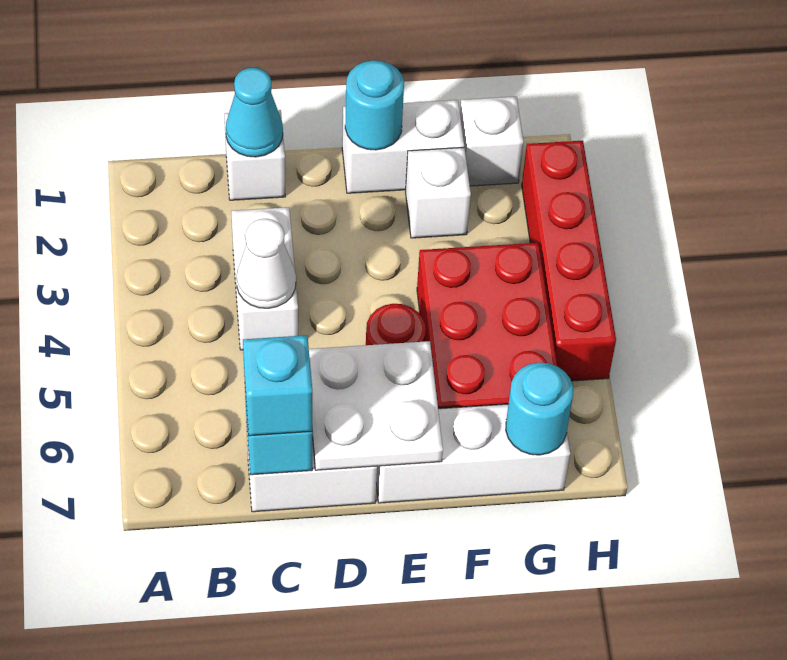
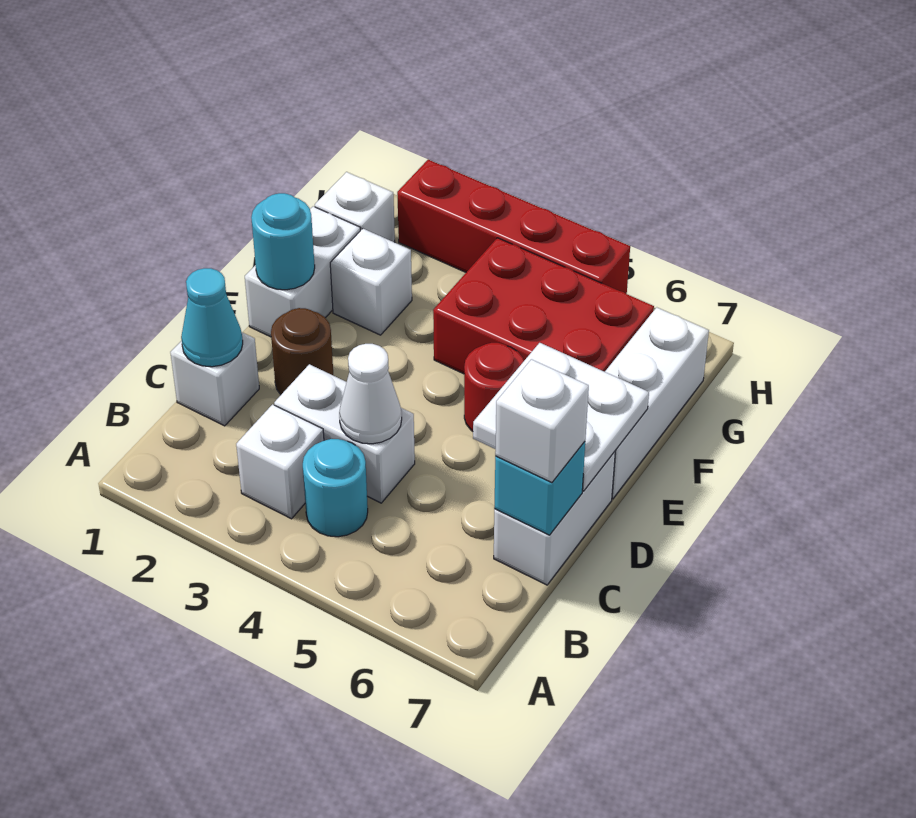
none -> white 1x1 brick [236,404,324,519]
cyan 1x1 brick [243,335,312,436] -> white 1x1 brick [495,359,589,483]
none -> brown 1x1 round brick [271,308,333,395]
cyan 1x1 round brick [506,362,573,455] -> cyan 1x1 round brick moved to [303,439,368,537]

